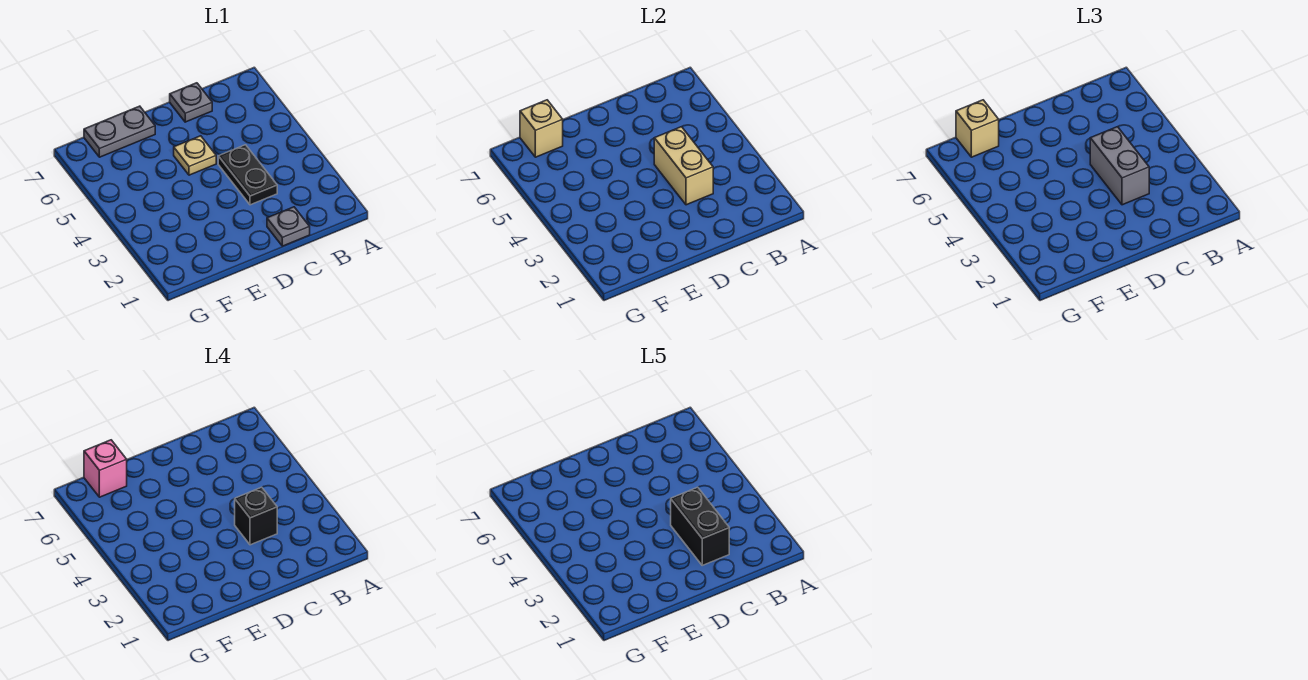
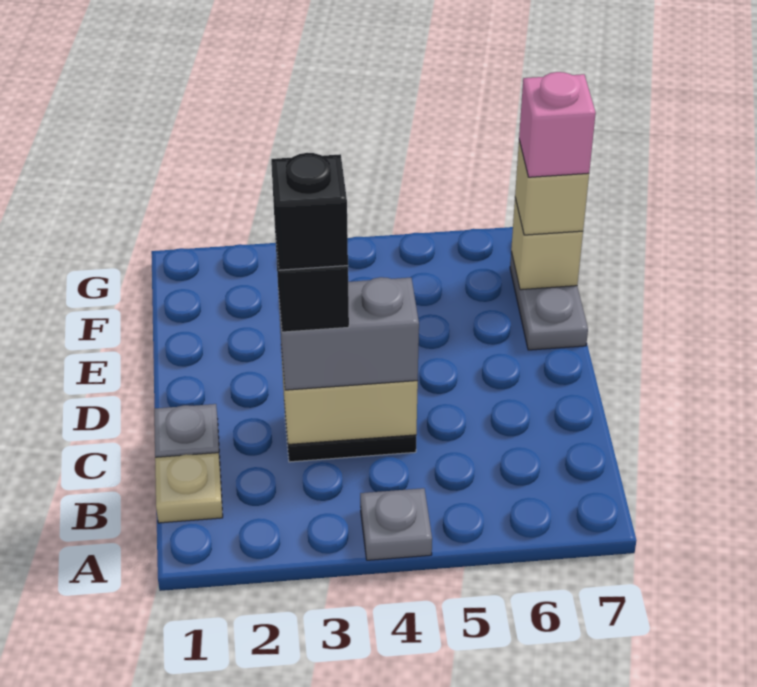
black 1x2 brick [671,487,729,565] -> black 1x1 brick [271,153,348,270]
grey 1x1 plate [170,83,212,122] -> grey 1x1 plate moved to [360,488,432,560]
tan 1x1 plate [174,136,216,175] -> tan 1x1 plate moved to [155,453,223,523]

